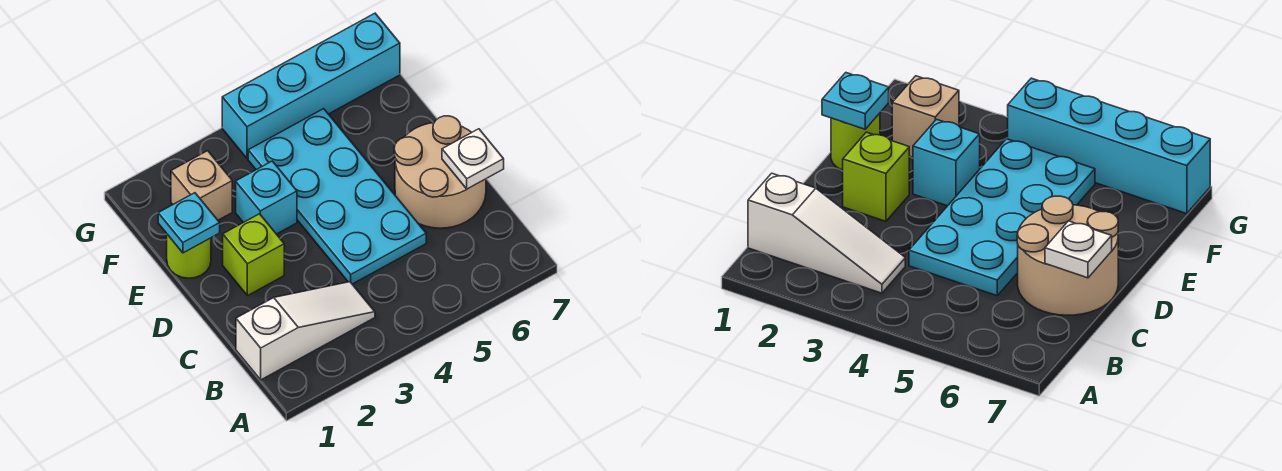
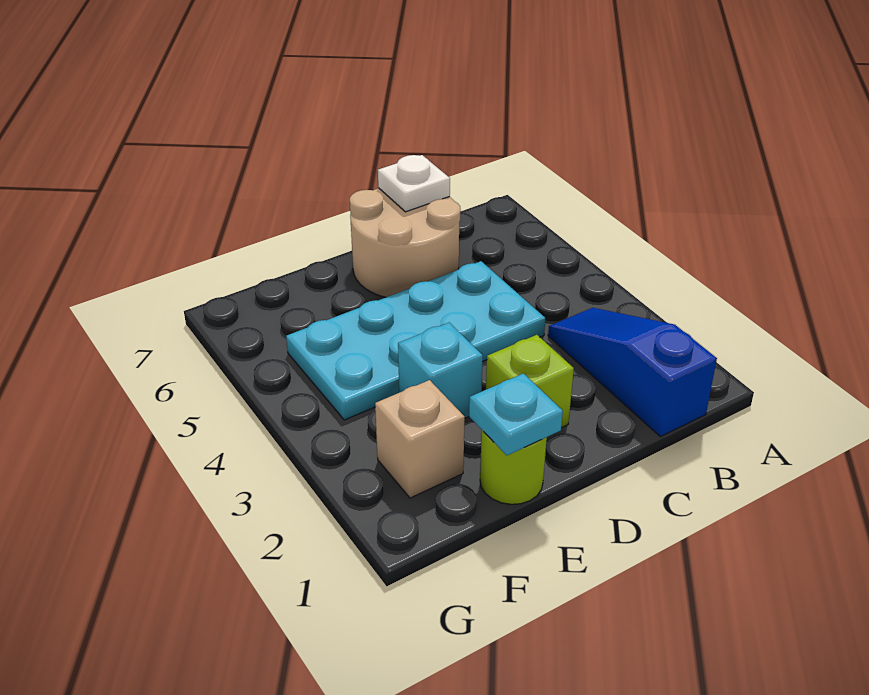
white 1x3 slope [236,282,375,380] -> blue 1x3 slope [548,308,717,437]
cyan 1x4 brick [222,13,400,158] -> none

